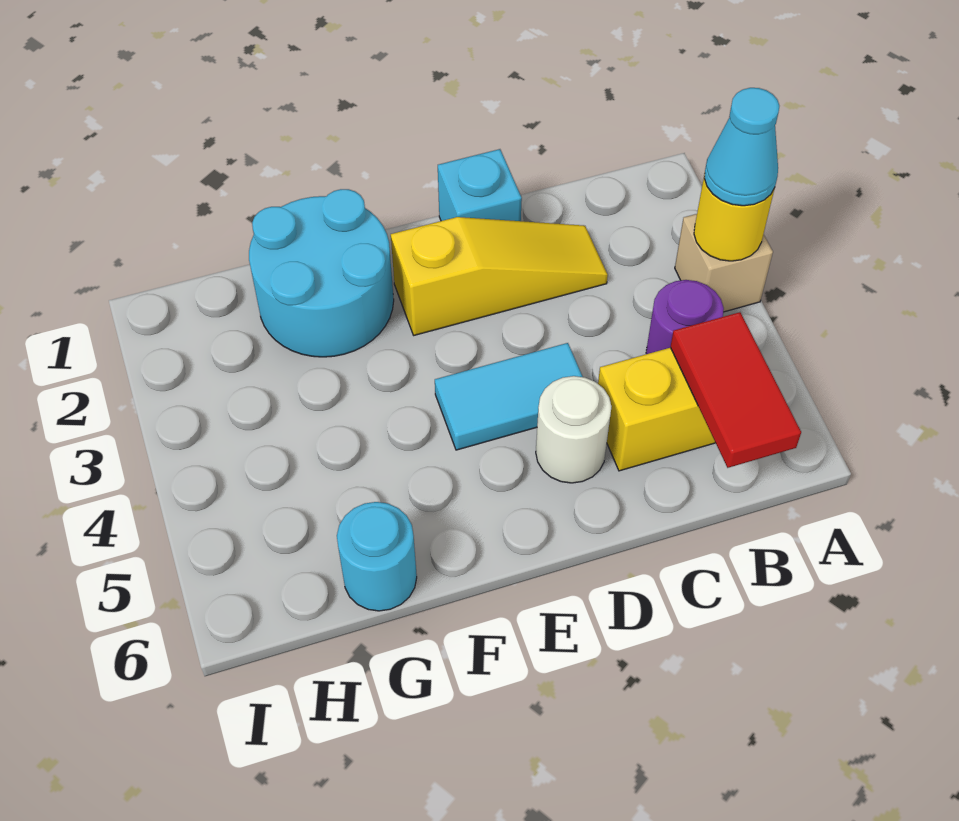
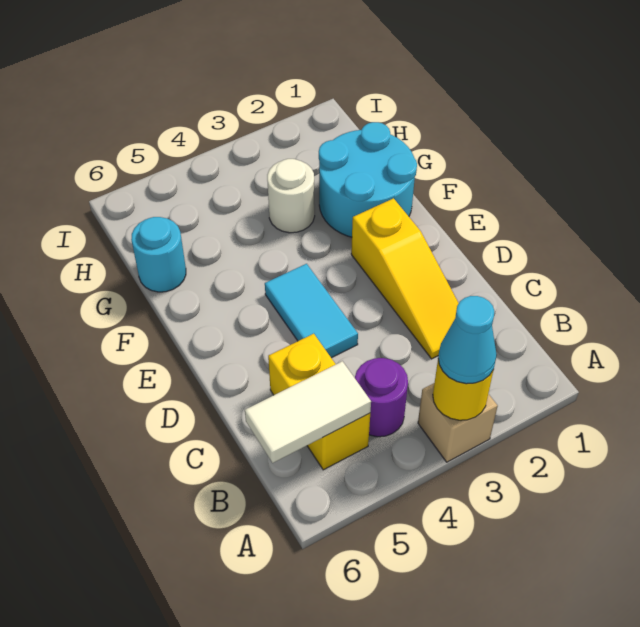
red 1x2 tile [670,312,801,468] -> white 1x2 tile [245,361,371,463]
cyan 1x1 brick [438,149,522,221] -> none
white 1x1 round brick [536,376,612,483] -> white 1x1 round brick moved to [267,159,315,233]

